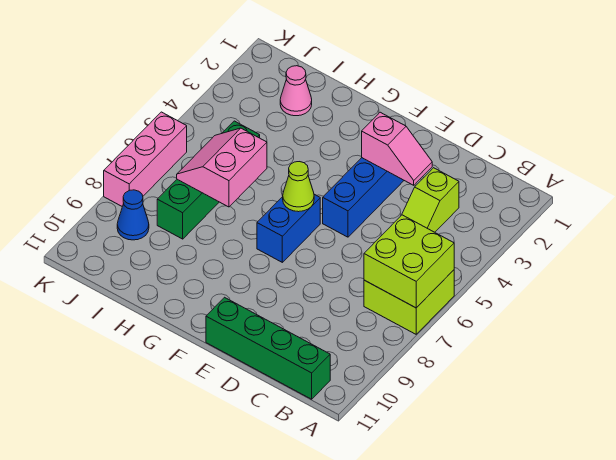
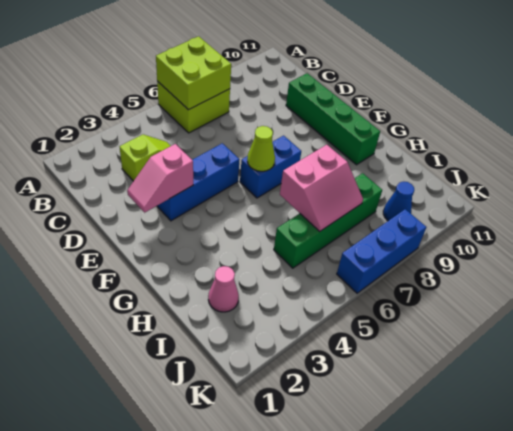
green 1x4 brick [206,297,330,399] -> green 1x4 brick moved to [286,73,380,165]
pink 1x2 slope [362,112,432,185] -> pink 1x2 slope turned to [127,144,193,213]
pink 1x3 brick [104,112,187,207] -> blue 1x3 brick [337,209,426,293]

